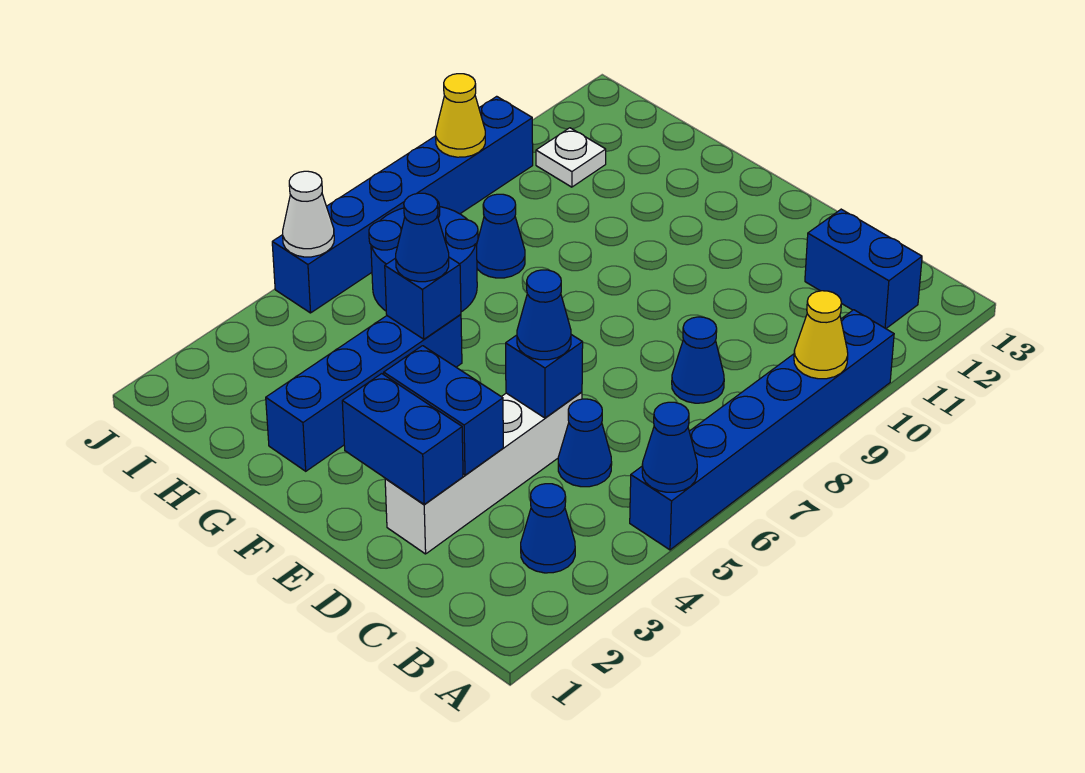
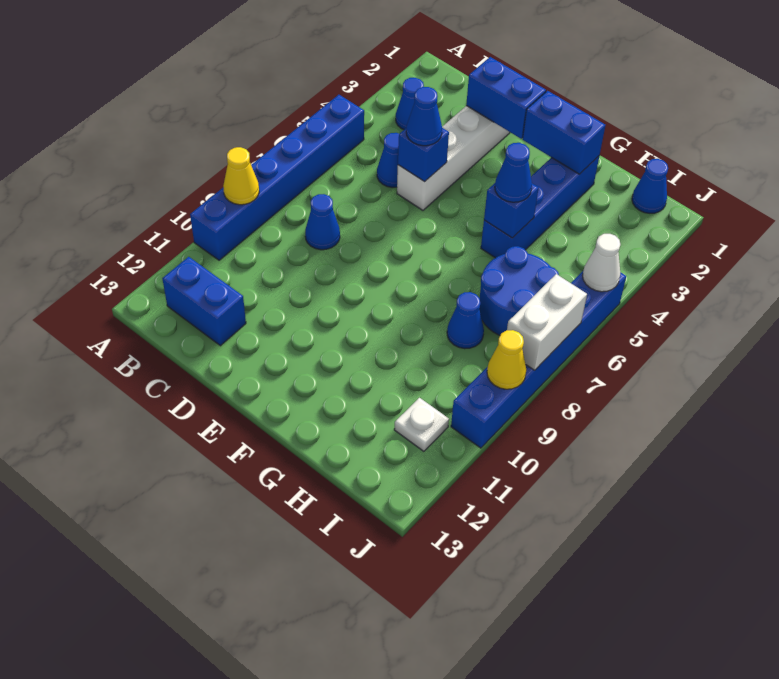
blue 1x1 cone [642,402,697,492] -> blue 1x1 cone moved to [632,159,668,213]
blue 1x2 brick [384,346,503,475] -> blue 1x2 brick moved to [523,91,606,174]
none -> white 1x2 brick [507,274,587,370]

